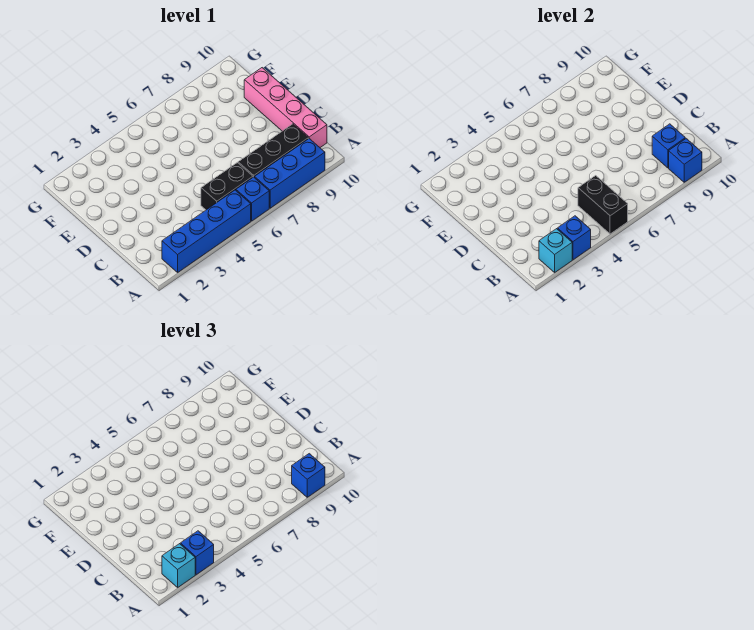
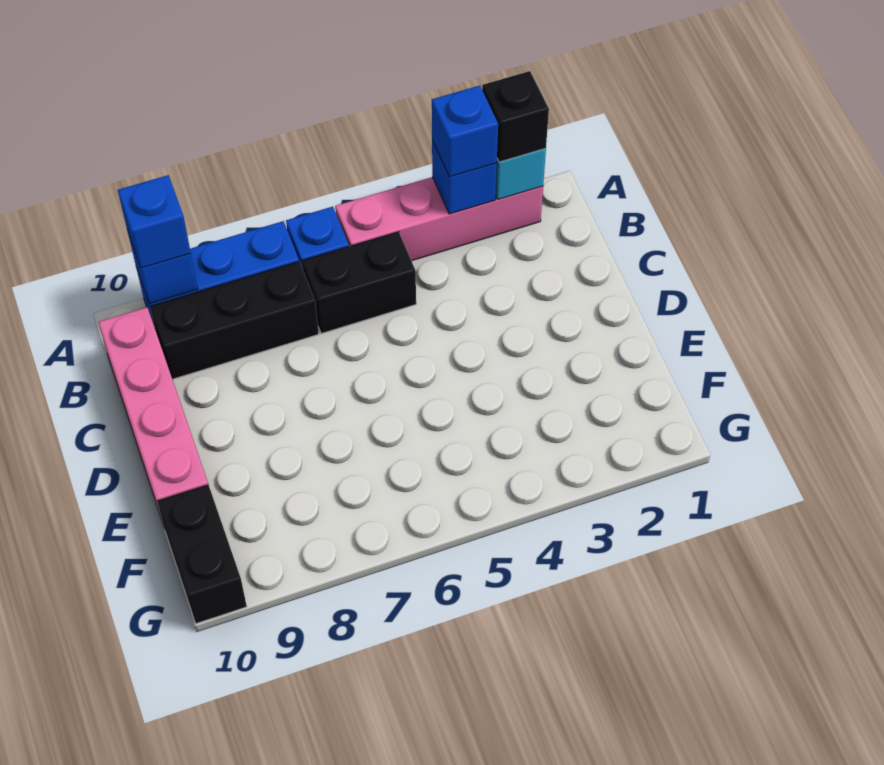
blue 1x4 brick [162,190,251,272] -> pink 1x4 brick [335,177,543,261]
cyan 1x1 brick [162,544,195,587] -> black 1x1 brick [482,71,549,162]
black 1x2 brick [578,176,628,234] -> black 1x2 brick moved to [157,485,247,624]
blue 1x1 brick [652,124,685,168] -> none

